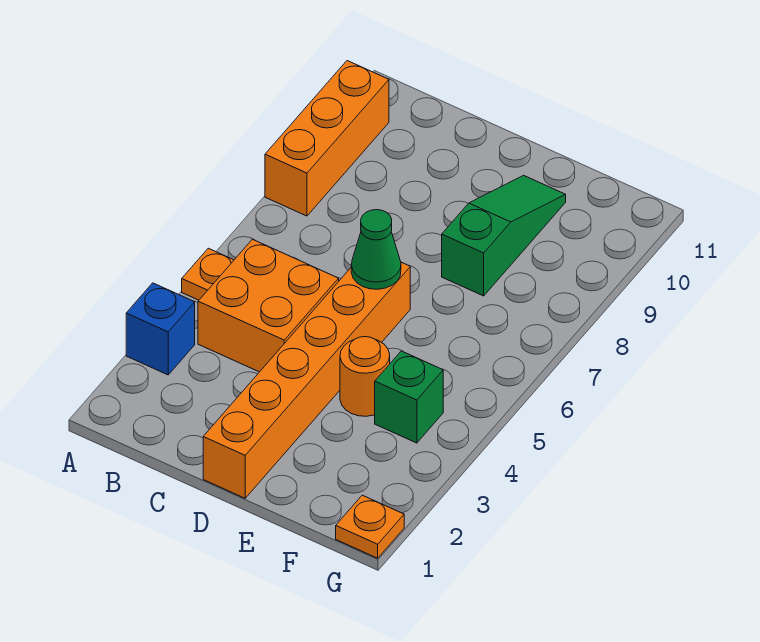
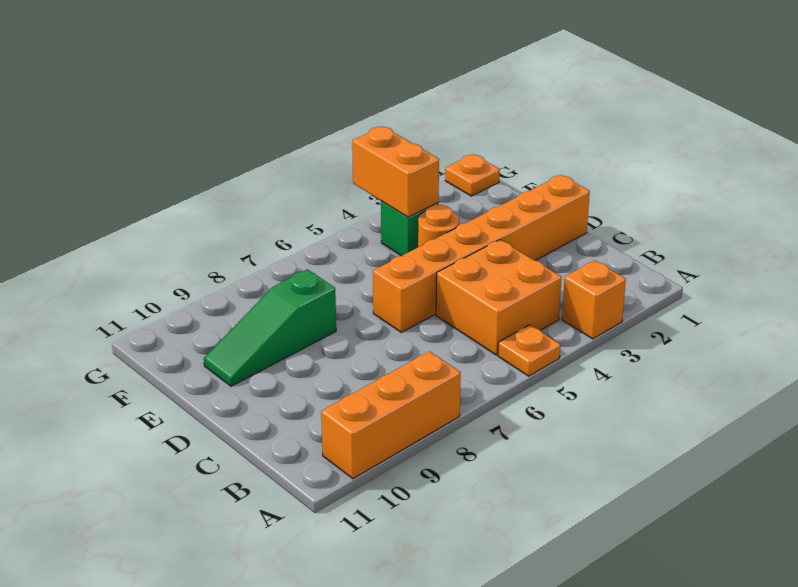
blue 1x1 brick [126,283,195,375] -> orange 1x1 brick [562,260,626,339]
green 1x1 cone [351,210,401,289] -> none
none -> orange 1x2 brick [352,127,439,217]

